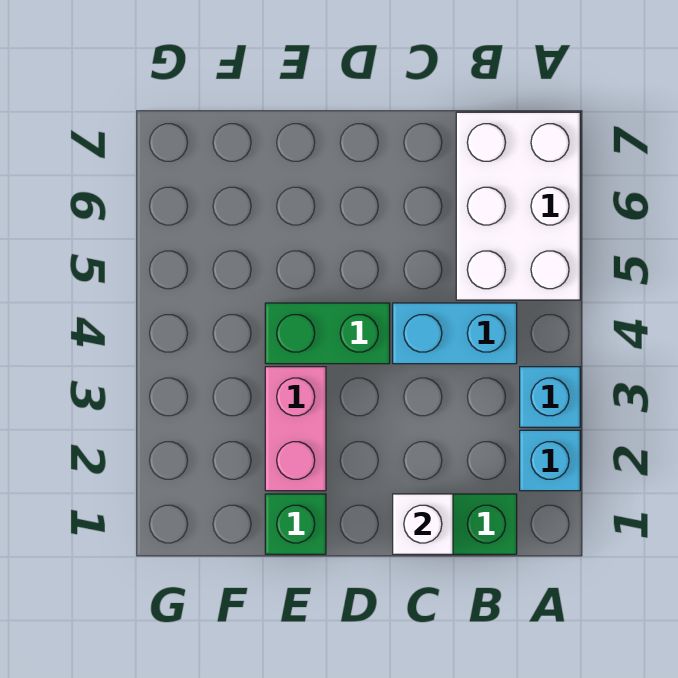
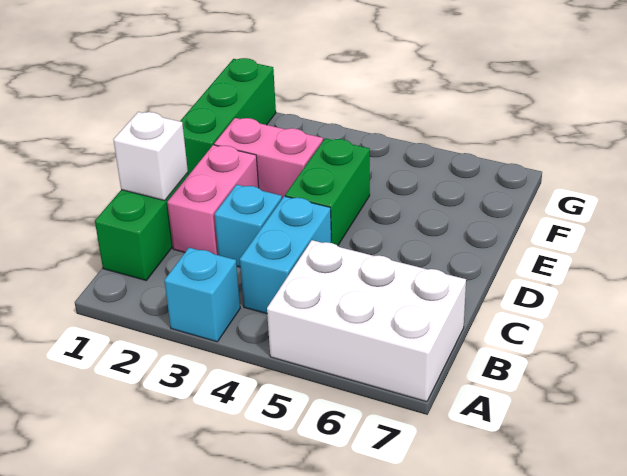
cyan 1x1 brick [520,430,580,491] -> cyan 1x1 brick moved to [215,185,282,267]
none -> pink 1x2 brick [167,145,259,255]
green 1x1 brick [265,494,326,554] -> green 1x3 brick [180,58,276,175]

